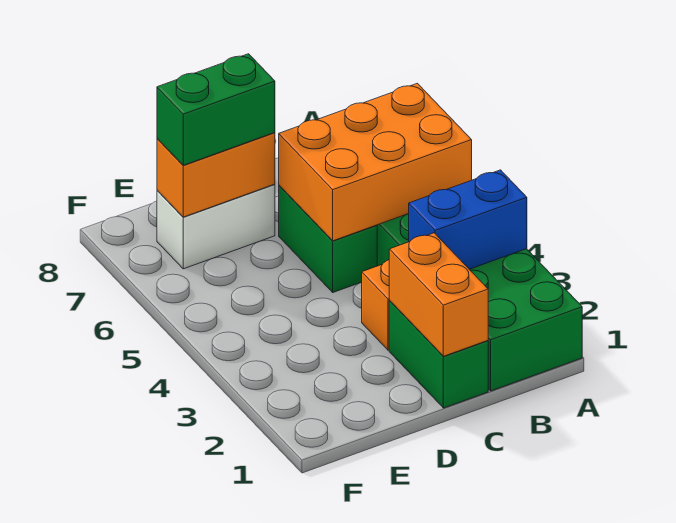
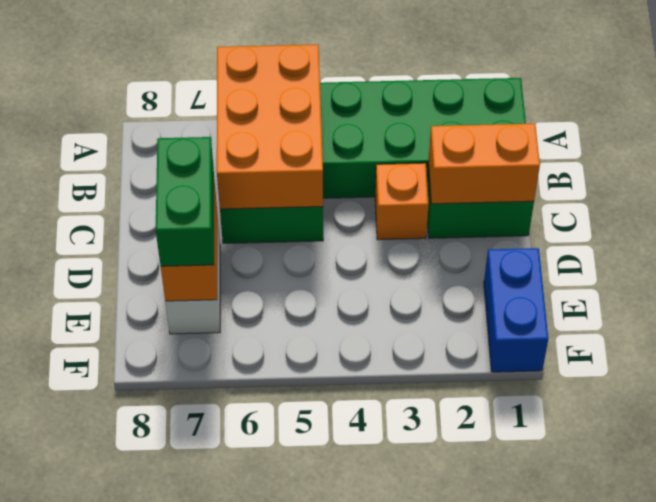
blue 1x2 brick [409,170,527,269] -> blue 1x2 brick moved to [484,248,548,372]

